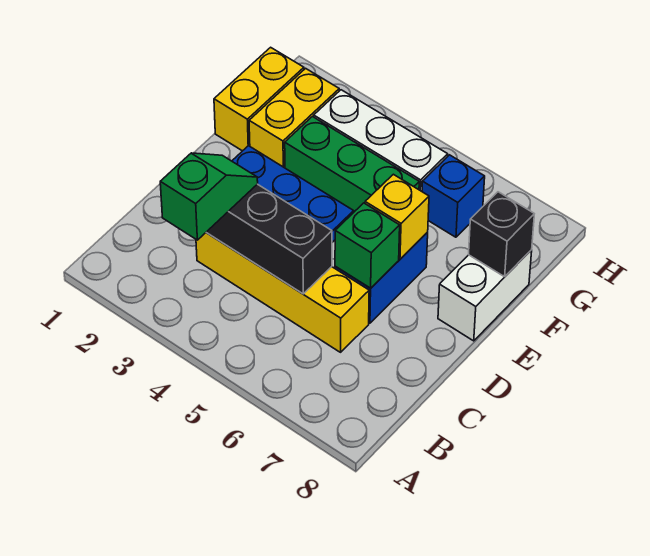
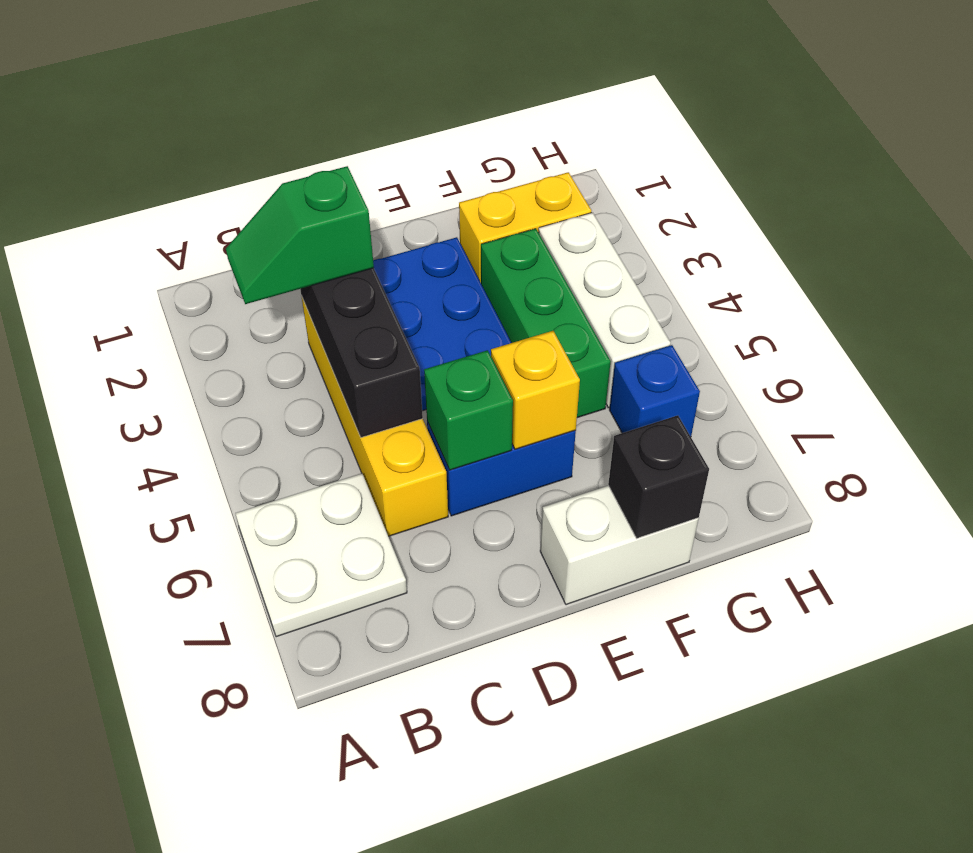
none -> white 2x2 plate [235,473,407,637]
green 1x2 slope [160,153,258,240] -> green 1x2 slope turned to [226,166,374,304]
yellow 1x2 brick [214,47,304,151] -> none

